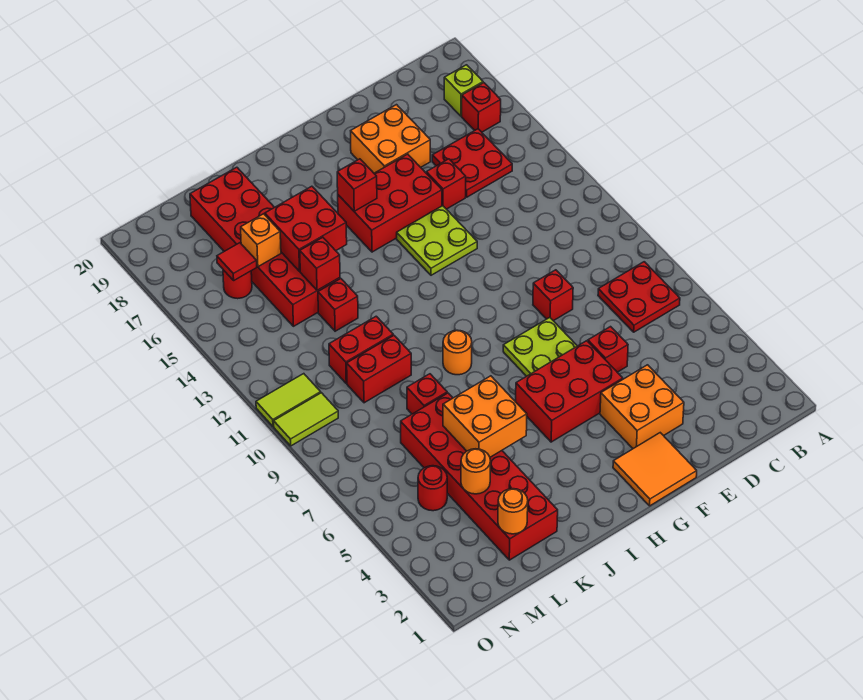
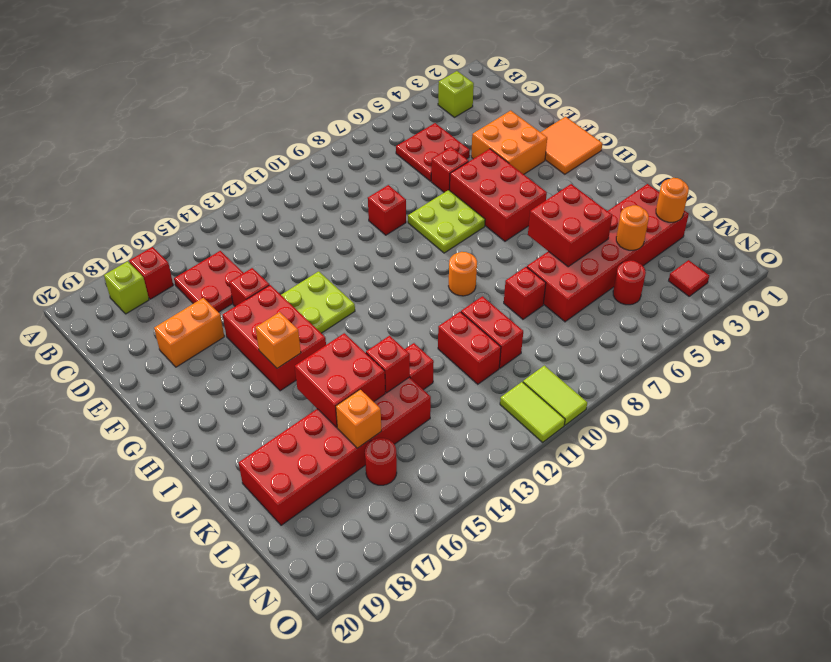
none -> lime 1x1 brick [438,71,474,117]
red 2x2 plate [598,262,680,332] -> red 2x2 plate moved to [396,123,470,181]
orange 2x2 brick [351,105,430,173] -> orange 1x2 brick [154,298,224,367]
red 1x1 brick [337,159,377,211] -> orange 1x1 brick [256,312,301,368]
orange 2x2 brick [443,376,527,457] -> red 2x2 brick [528,184,612,267]
red 1x1 tile [217,243,257,280] -> red 1x1 tile moved to [669,260,709,296]

